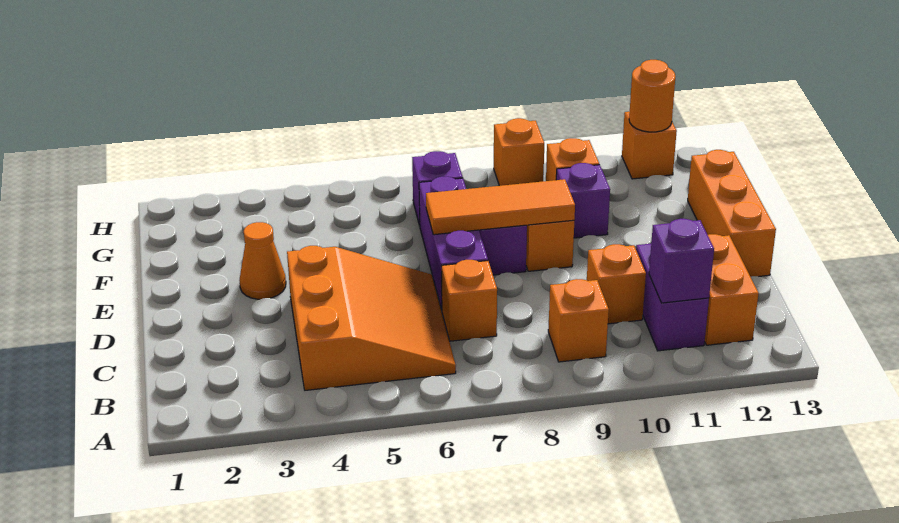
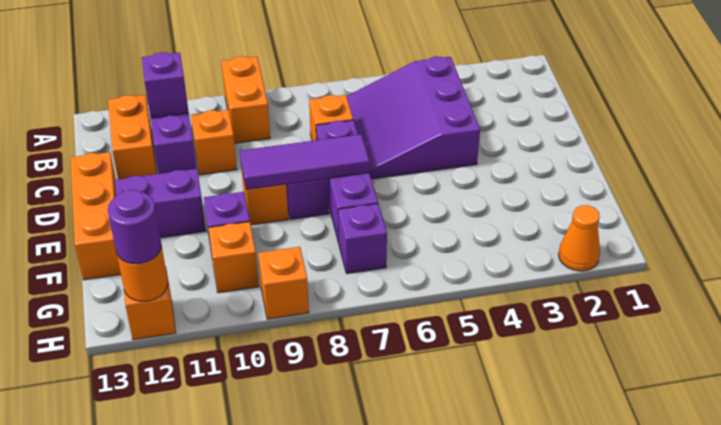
orange 3x3 slope [287,246,456,390] -> purple 3x3 slope [347,56,480,179]
orange 1x1 brick [548,279,609,362] -> orange 1x2 brick [221,56,270,143]
orange 1x1 cone [239,222,286,299] -> orange 1x1 cone moved to [558,205,600,271]
orange 1x3 tile [426,179,575,235] -> purple 1x3 tile [240,134,369,190]
none -> purple 1x2 brick [115,169,206,238]
none -> purple 1x1 round brick [108,190,161,264]

